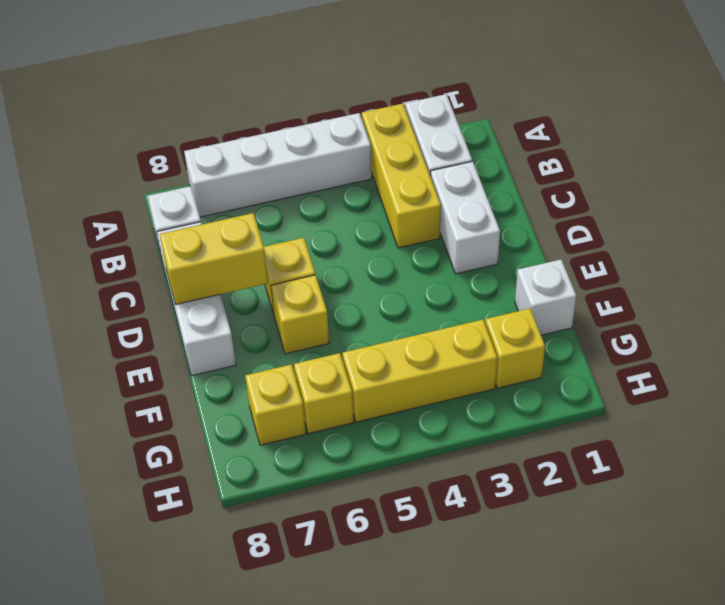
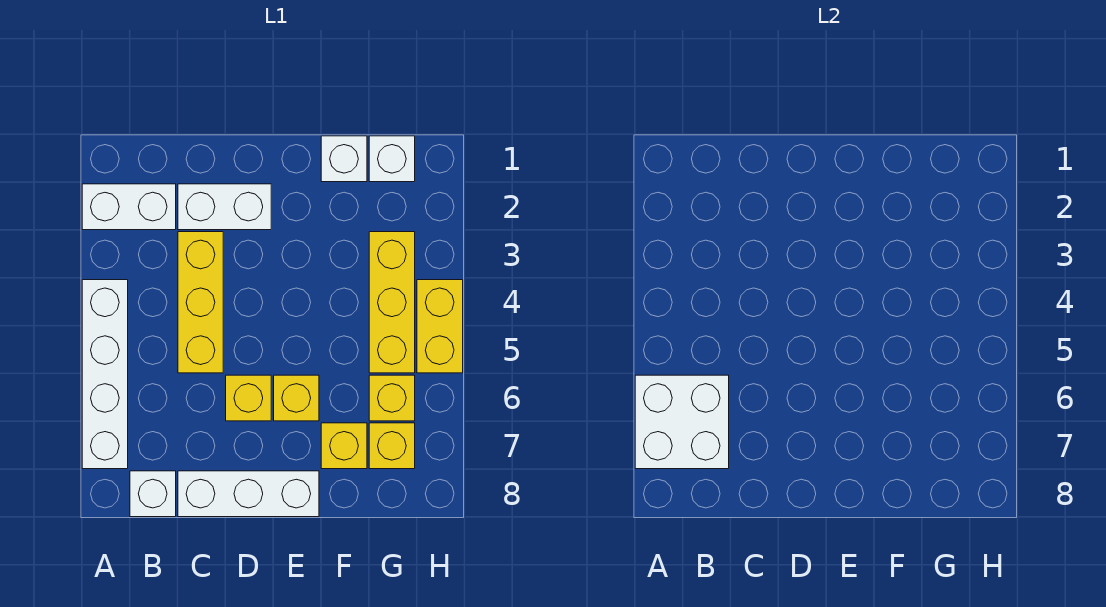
yellow 1x3 brick [362,104,441,248] -> yellow 1x3 brick turned to [178,232,223,373]
none -> white 2x2 brick [635,375,729,469]
yellow 1x2 brick [160,213,268,305] -> yellow 1x2 brick moved to [417,280,463,373]
none -> white 1x1 brick [369,136,415,182]
yellow 1x1 brick [485,309,545,388] -> yellow 1x1 brick moved to [321,423,367,469]

